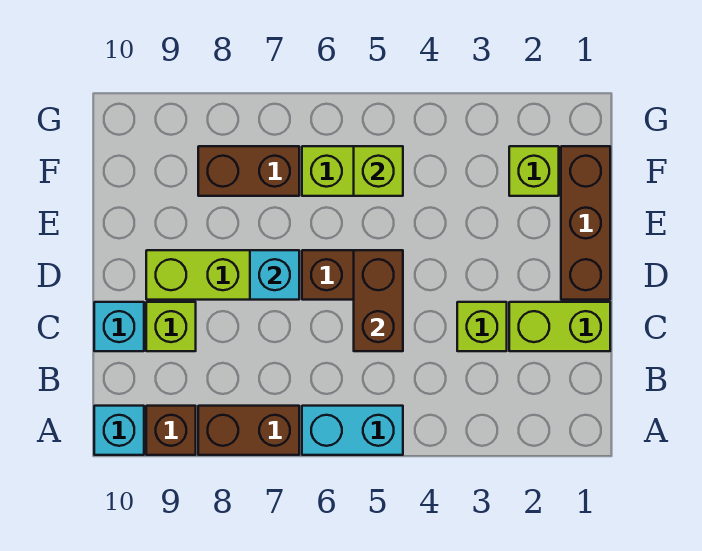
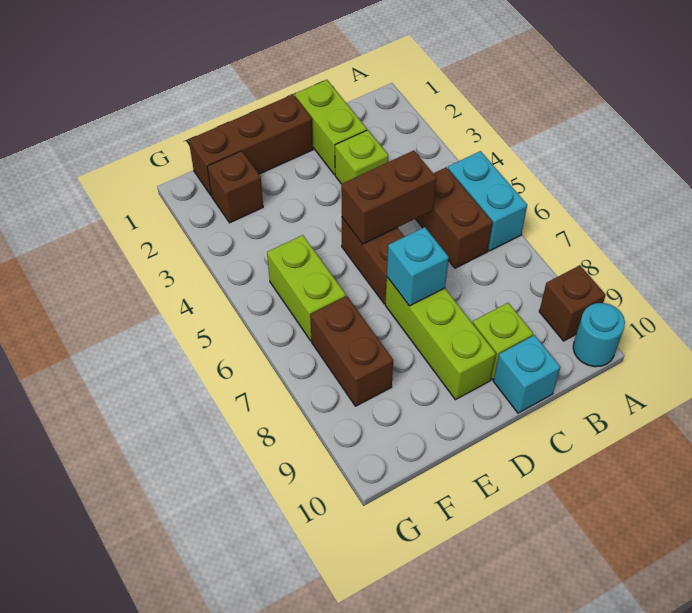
brown 1x2 brick [198,406,299,455] -> brown 1x2 brick moved to [416,167,493,268]
cyan 1x1 brick [94,406,144,455] -> cyan 1x1 round brick [573,303,625,367]
lime 1x1 brick [509,146,559,196] -> brown 1x1 brick [207,151,263,223]
lime 1x1 brick [354,146,403,196] -> none

